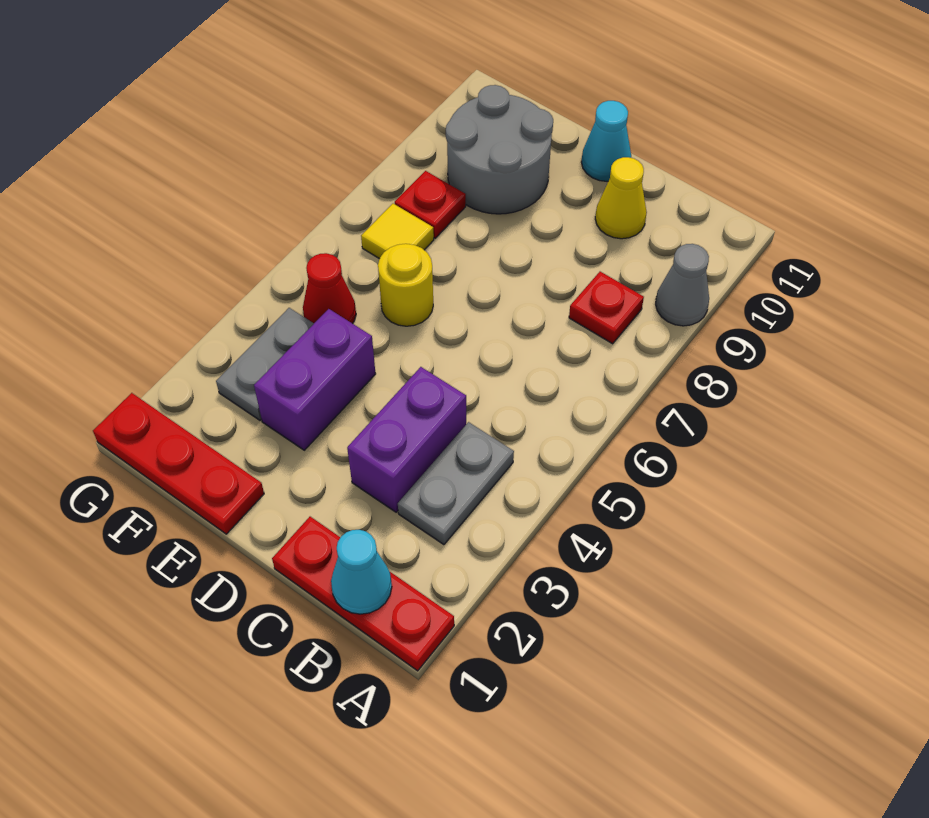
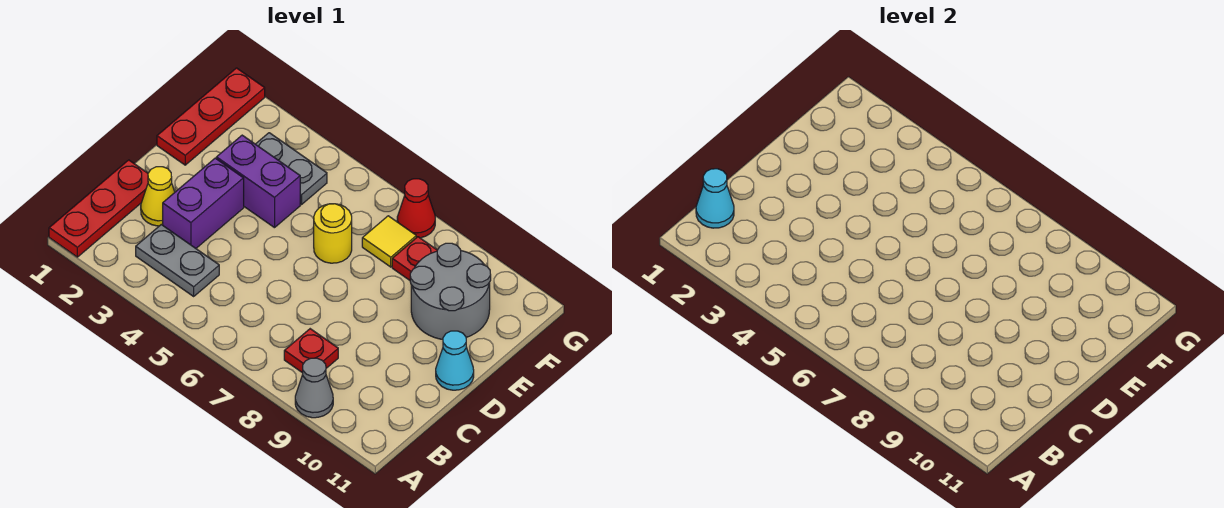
purple 1x2 brick [347,367,466,512] -> purple 1x2 brick turned to [163,158,244,248]
yellow 1x1 cone [595,157,647,239] -> yellow 1x1 cone moved to [141,167,175,226]
red 1x1 cone [303,253,356,324] -> red 1x1 cone moved to [397,179,435,238]

